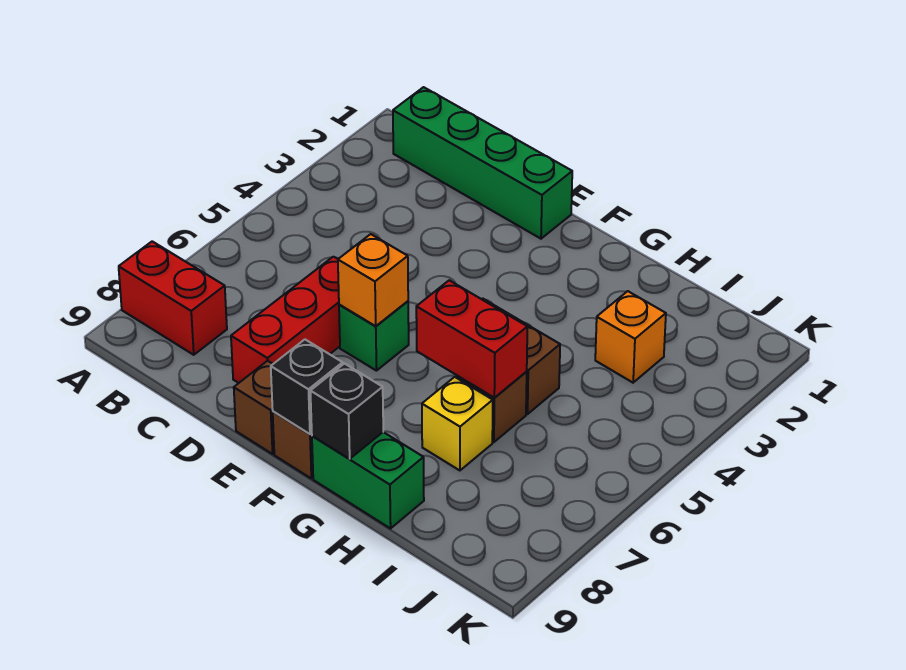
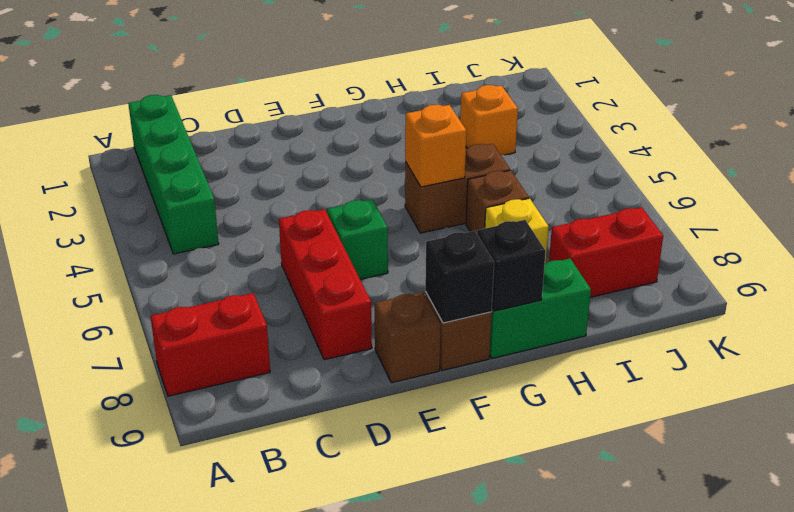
green 1x4 brick [393,87,572,239] -> green 1x4 brick turned to [128,95,219,254]
orange 1x1 brick [338,234,408,326] -> orange 1x1 brick moved to [405,105,466,187]
red 1x2 brick [416,280,527,398] -> red 1x2 brick moved to [549,207,663,297]

